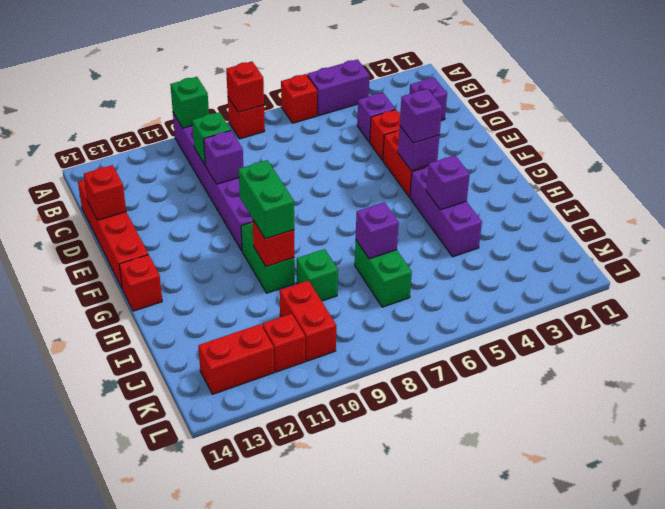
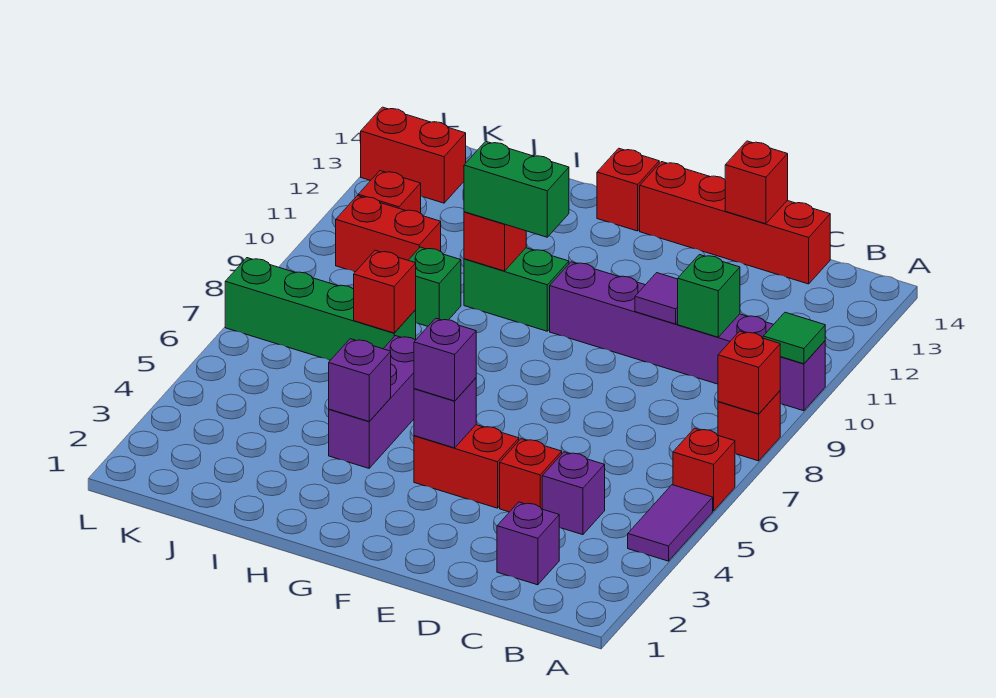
purple 1x2 brick [307,59,370,116] -> purple 1x2 tile [628,485,713,561]
green 1x1 brick [170,77,209,128] -> green 1x1 tile [763,312,825,364]
purple 1x1 brick [204,131,243,184] -> purple 1x1 tile [635,273,678,324]
purple 1x3 brick [410,167,482,257] -> purple 1x3 brick turned to [329,336,415,468]
green 1x2 brick [355,240,412,307] -> green 1x4 brick [225,258,416,360]
purple 1x1 brick [356,202,399,259] -> red 1x1 brick [354,250,416,333]
red 1x2 brick [198,324,274,394] -> red 1x2 brick turned to [361,107,466,203]

